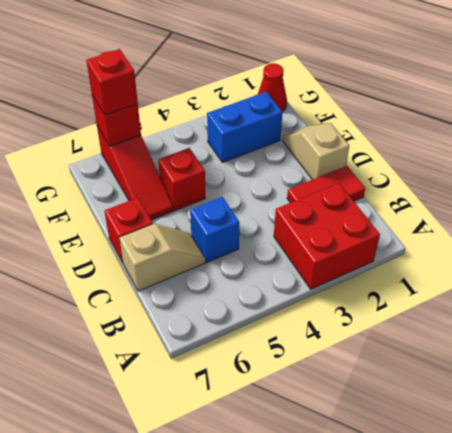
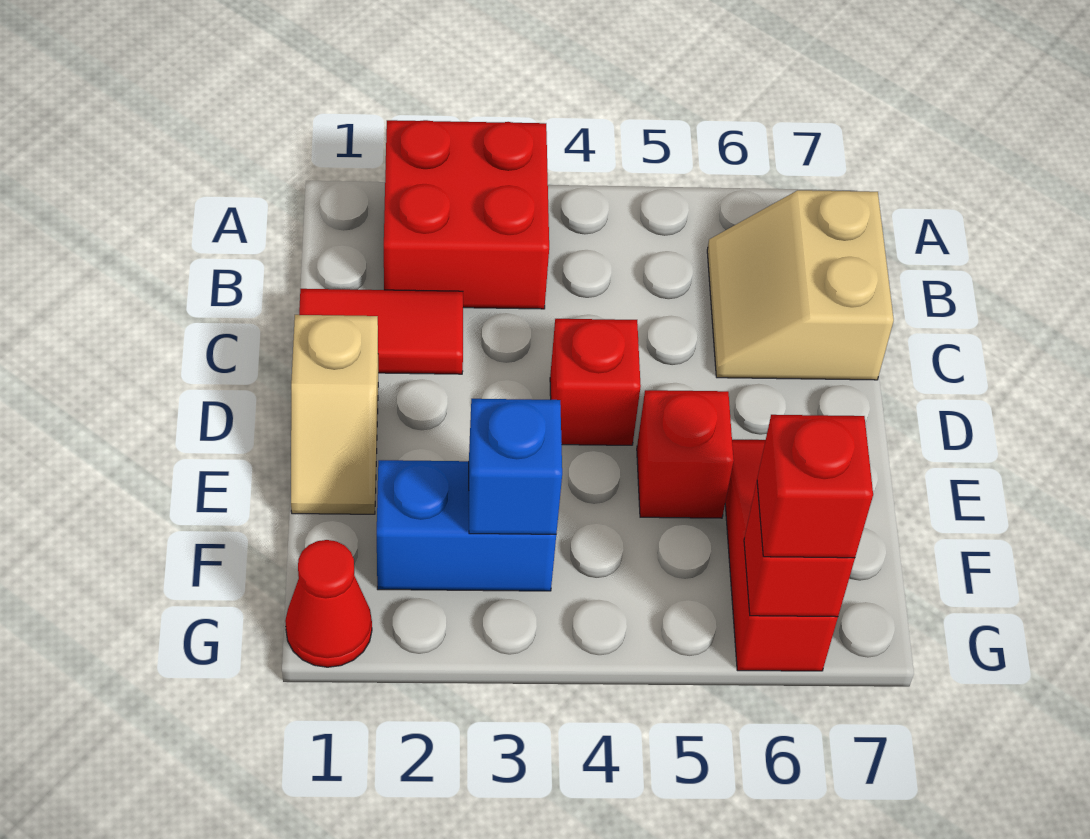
blue 1x1 brick [190,197,240,262] -> blue 1x1 brick moved to [469,399,562,534]
tan 1x2 slope [120,224,206,291] -> tan 2x2 slope [707,190,894,380]
red 1x1 brick [105,198,153,262] -> red 1x1 brick moved to [550,319,641,445]

